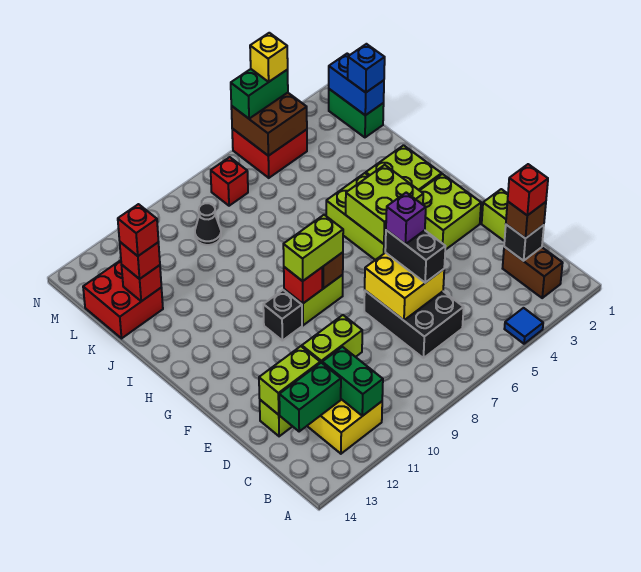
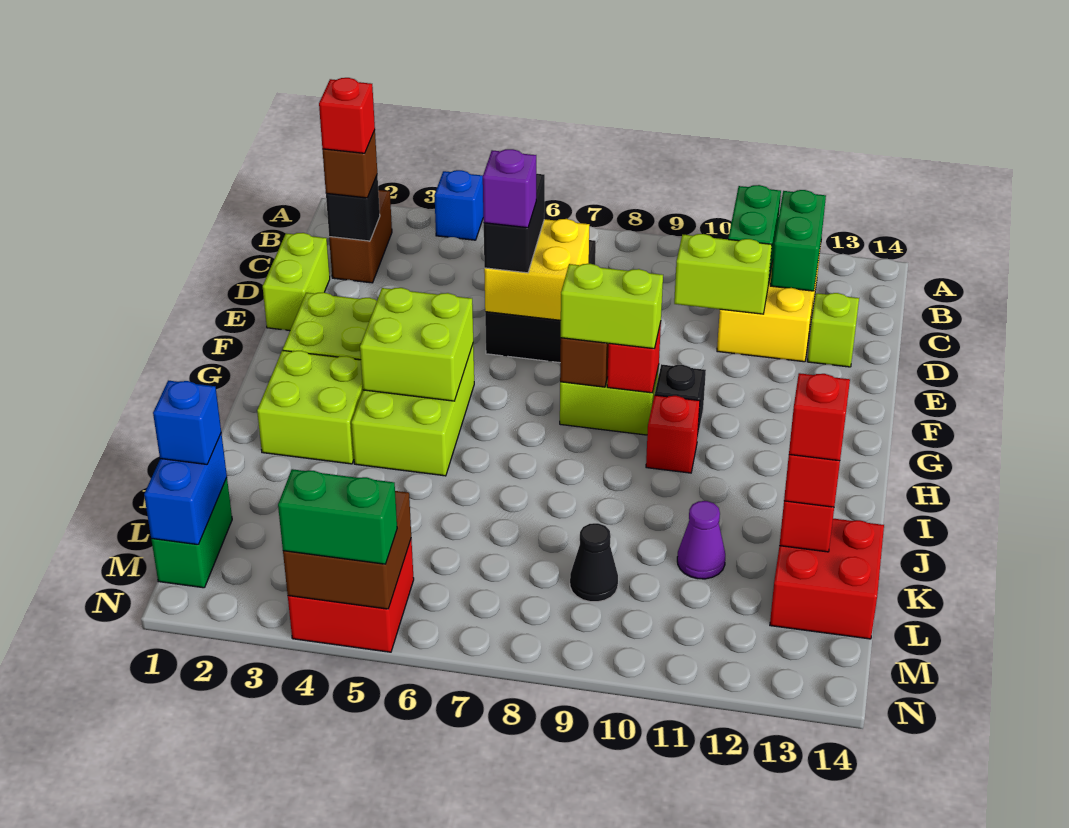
blue 1x1 tile [504,308,543,344] -> blue 1x1 brick [435,170,483,240]
green 1x2 brick [279,363,341,431] -> green 1x2 brick turned to [771,190,826,291]
lime 1x2 brick [259,346,320,415] -> none
none -> purple 1x1 cone [677,501,725,579]
red 1x1 brick [211,157,248,206] -> red 1x1 brick moved to [646,395,700,473]
yellow 1x1 brick [250,33,288,82] -> none

